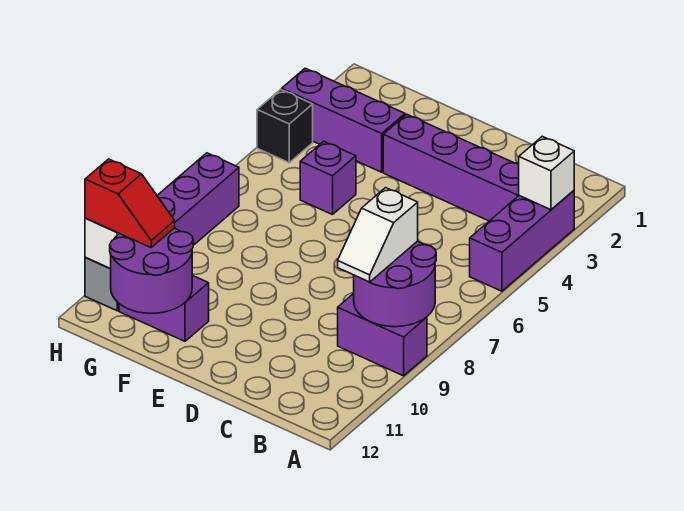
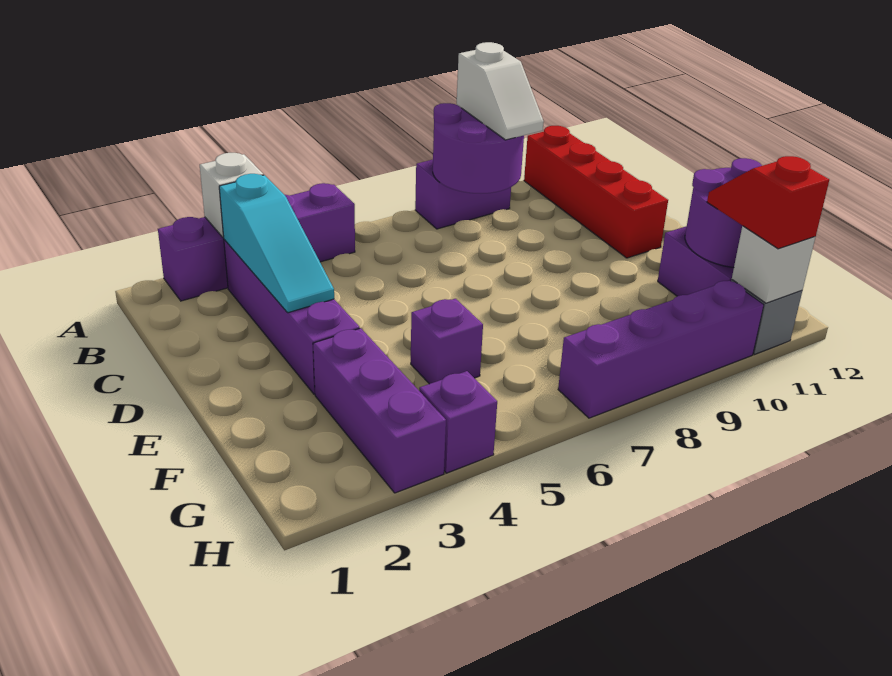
purple 1x3 brick [470,191,574,291] -> purple 1x4 brick [158,183,355,301]
purple 1x2 brick [338,294,427,376] -> purple 1x2 brick turned to [415,160,511,229]
none -> red 1x4 brick [524,126,668,258]
none -> cyan 1x3 slope [219,174,334,313]
white 1x2 slope [338,188,418,282] -> white 1x2 slope turned to [457,42,544,140]
black 1x1 brick [257,90,313,163] -> purple 1x1 brick [419,371,497,473]

